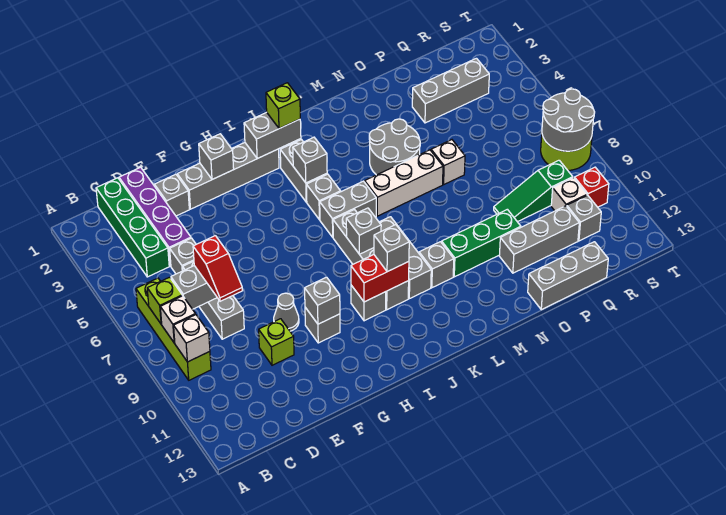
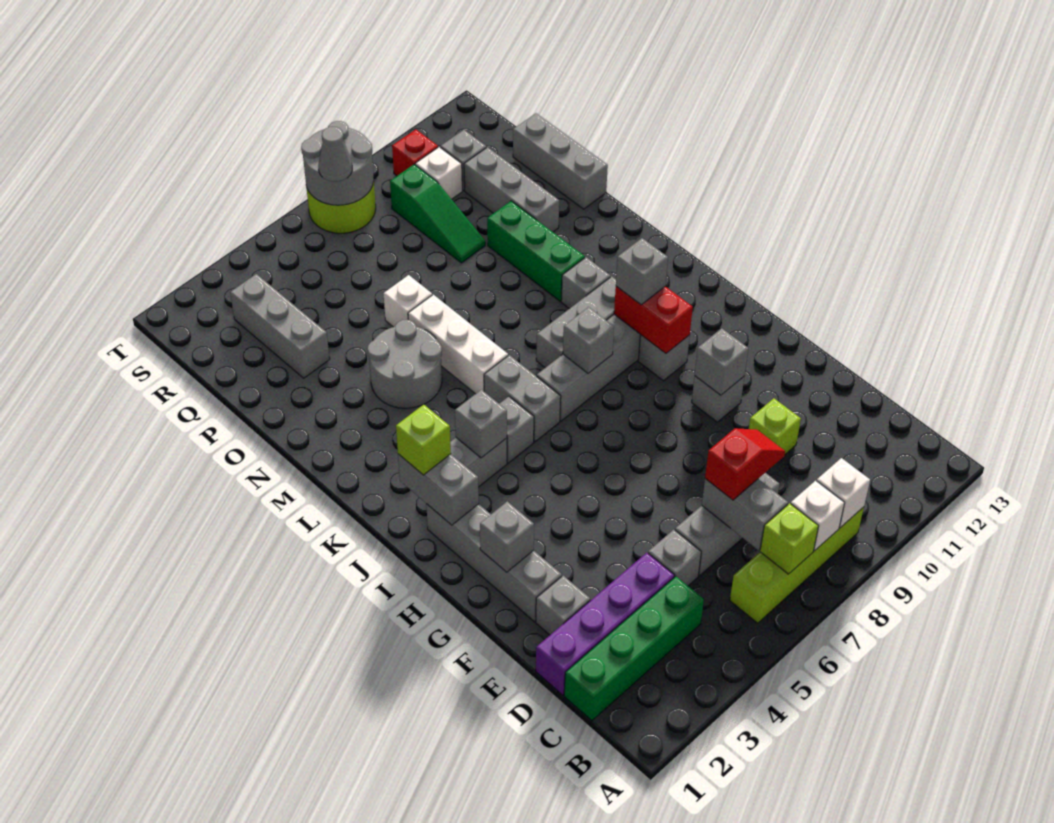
grey 1x1 cone [274,293,299,331] -> grey 1x1 cone moved to [318,127,352,181]

